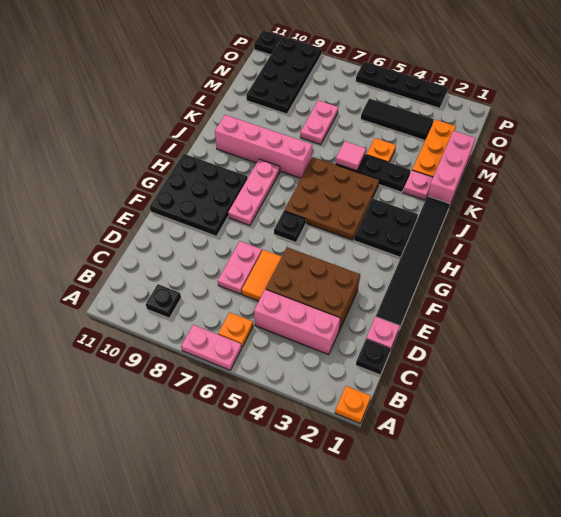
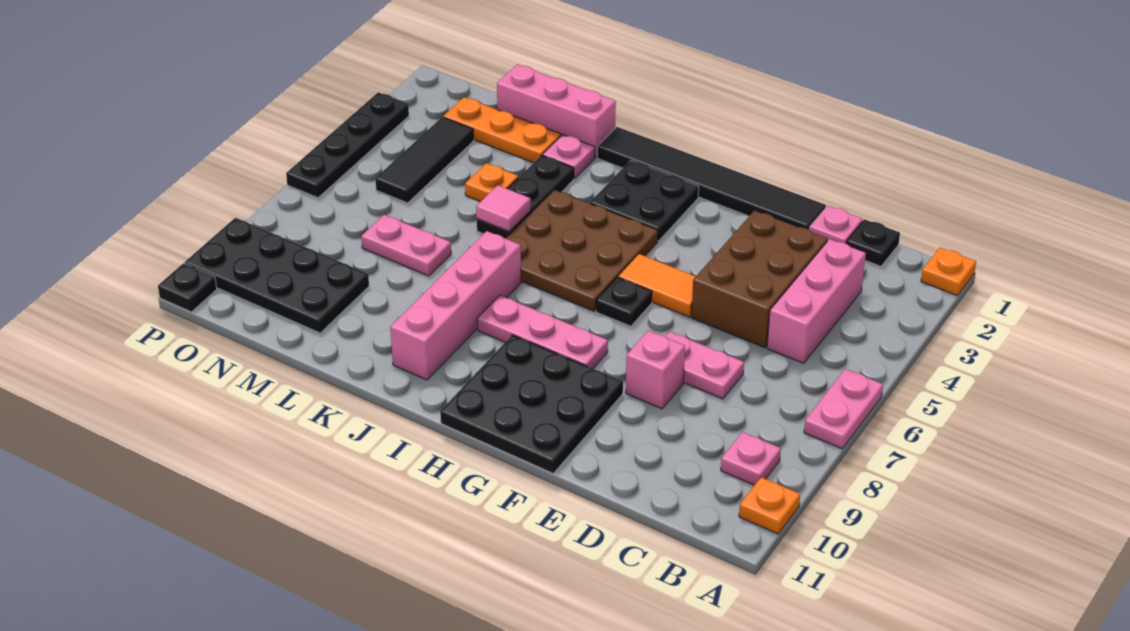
orange 1x1 plate [218,312,253,347] -> orange 1x1 plate moved to [739,477,800,534]
black 1x1 plate [146,284,181,318] -> pink 1x1 plate [721,432,781,485]
orange 1x2 tile [242,250,282,301] -> orange 1x2 tile moved to [618,254,696,317]
none -> pink 1x1 brick [626,331,685,409]

